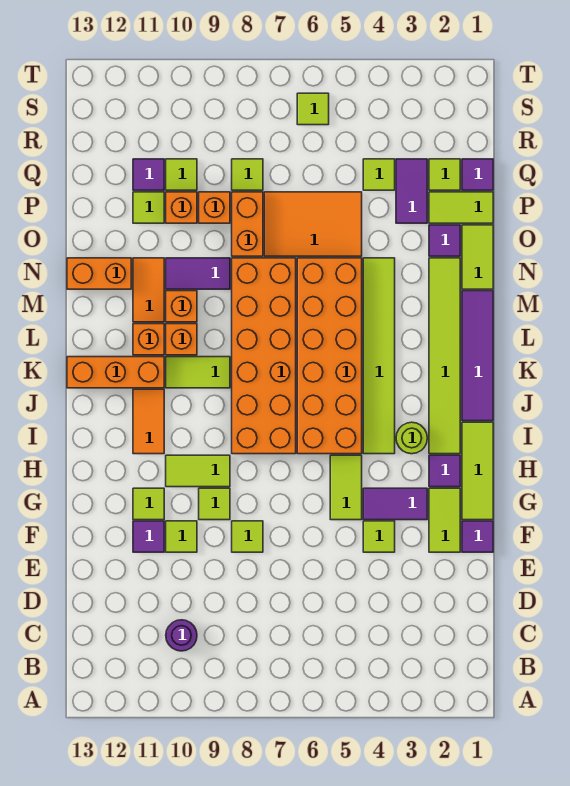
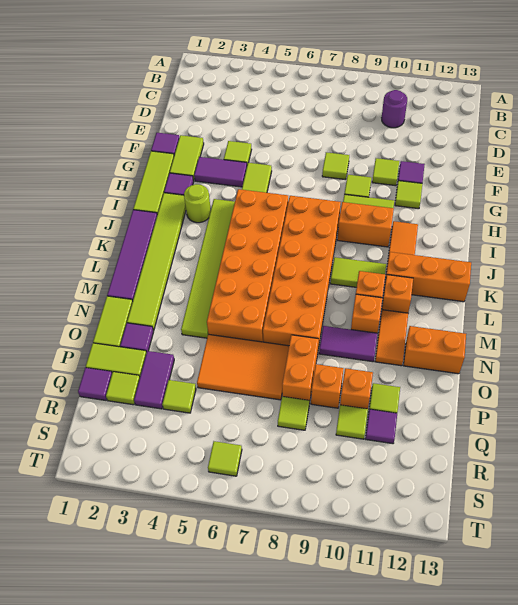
none -> orange 1x2 brick [337,202,394,247]

